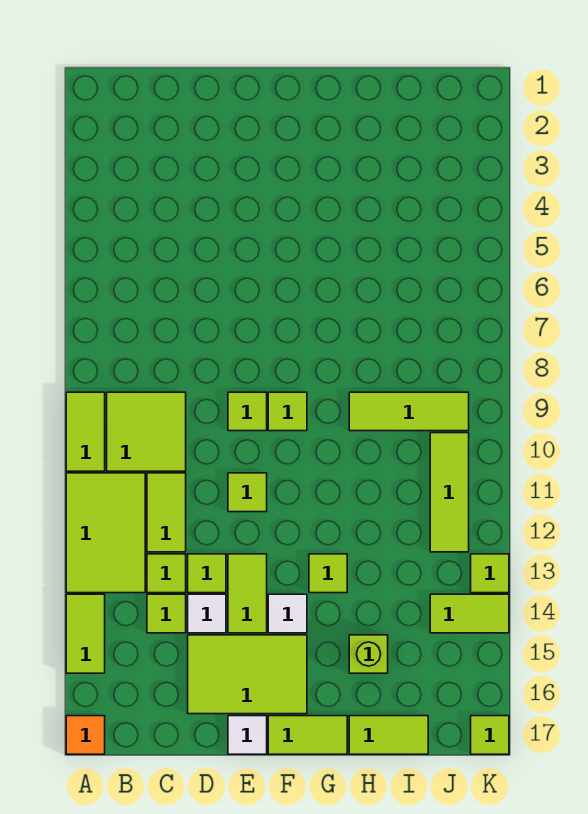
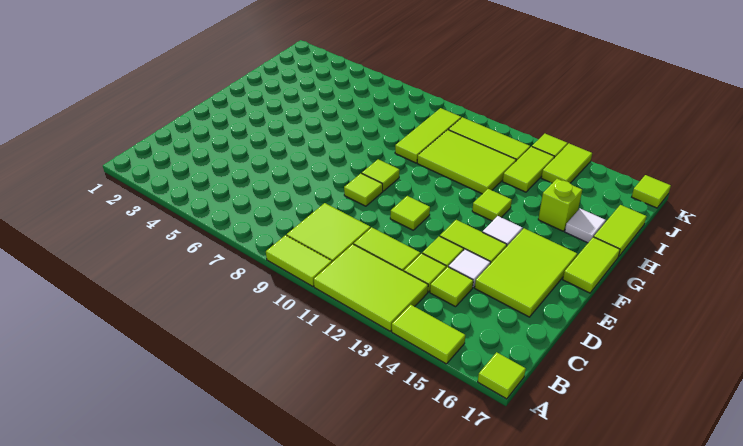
orange 1x1 tile [66,716,105,754] -> lime 1x1 tile [478,352,526,399]
white 1x1 tile [228,716,267,754] -> white 1x1 tile moved to [565,209,606,243]
none -> lime 2x3 tile [417,130,516,194]
none -> lime 1x2 tile [503,147,554,192]

